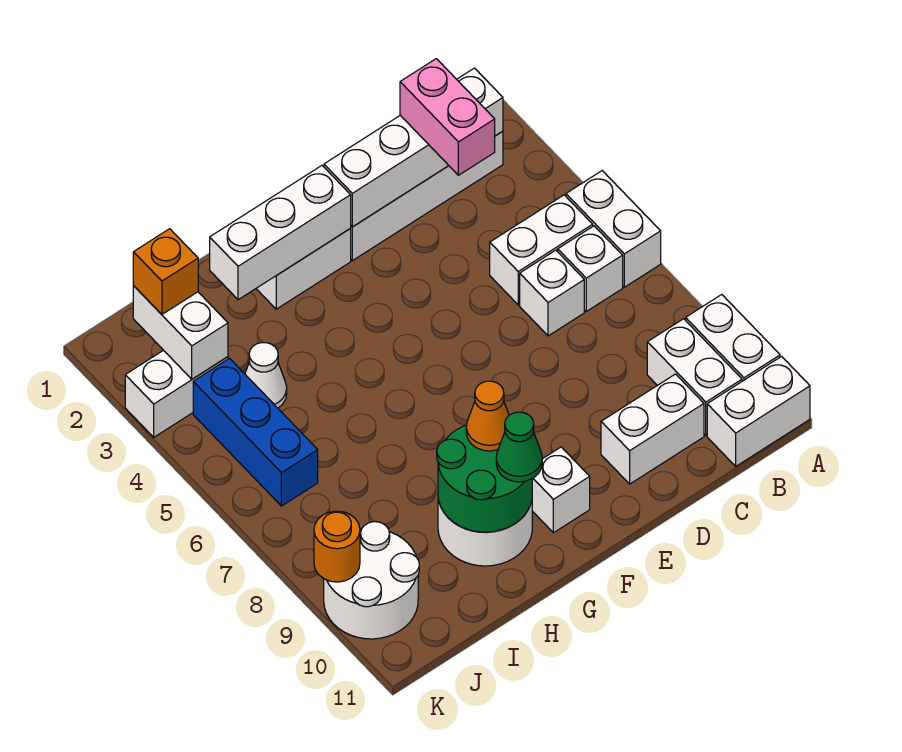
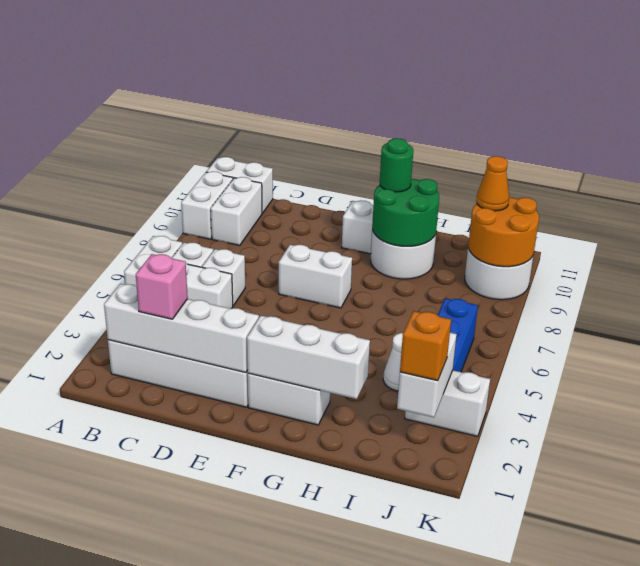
pink 1x2 brick [400,59,495,175] -> pink 1x1 brick [136,254,188,319]
white 1x2 brick [601,374,704,484] -> white 1x2 brick moved to [279,245,352,308]
orange 1x1 cone [466,381,509,451] -> orange 1x1 cone moved to [476,156,509,211]
green 1x1 cone [496,412,542,482] -> green 1x1 round brick [380,138,413,192]
orange 1x1 round brick [314,511,360,582] -> orange 2x2 round brick [468,197,539,267]

